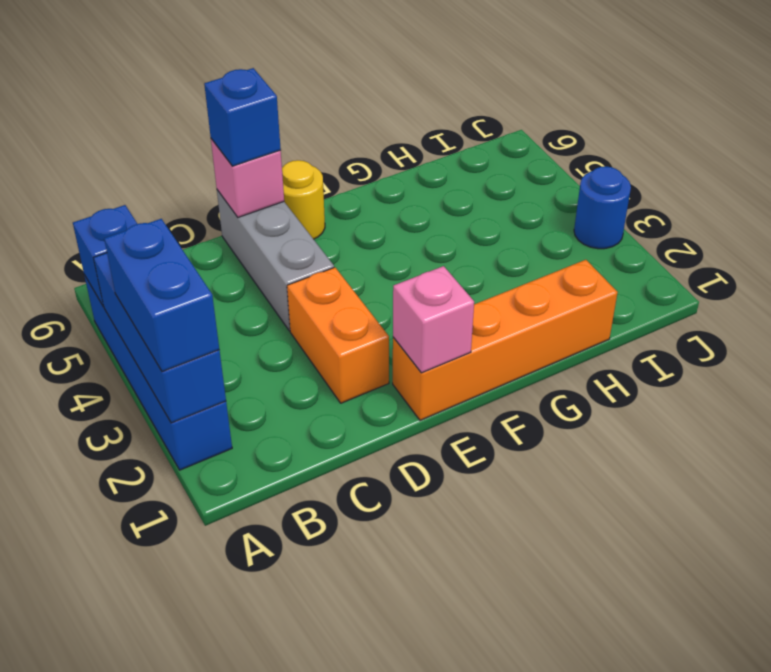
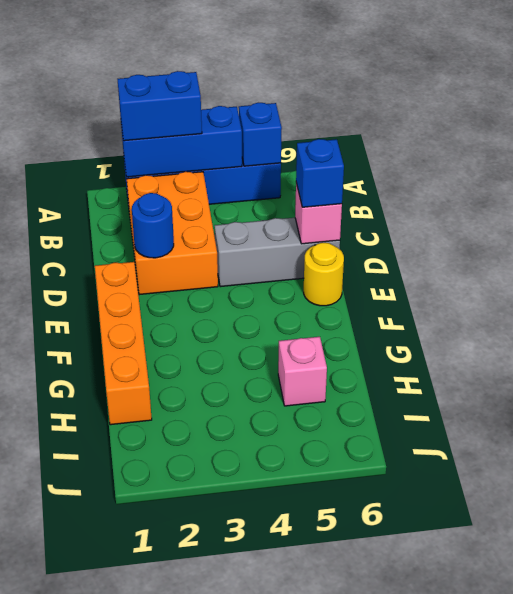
orange 1x2 brick [287,267,389,403] -> orange 2x3 brick [127,172,218,295]
pink 1x1 brick [393,266,474,373] -> pink 1x1 brick moved to [278,337,327,406]
blue 1x1 round brick [574,166,631,249] -> blue 1x1 round brick moved to [132,193,174,258]

